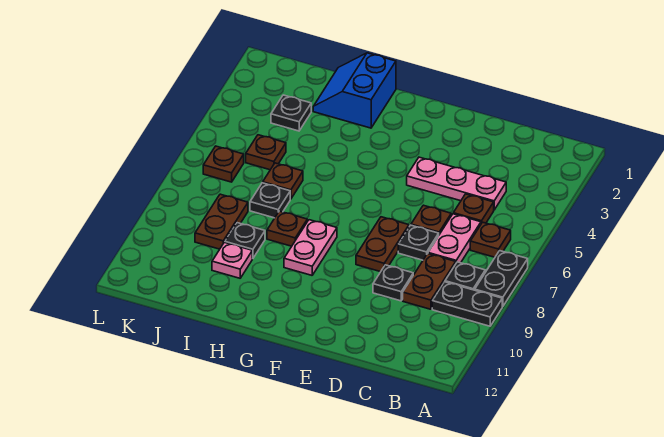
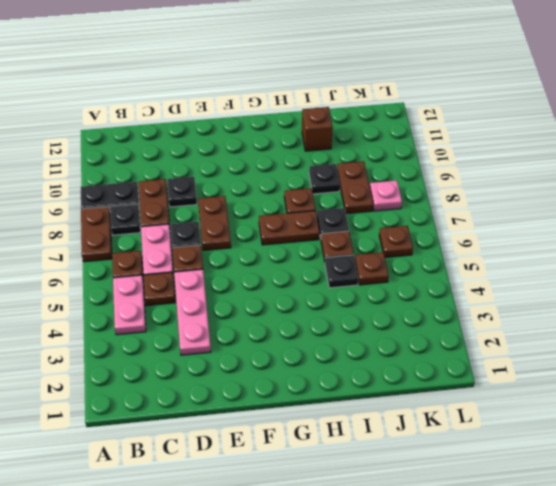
black 1x2 plate [475,251,528,306] -> brown 1x2 plate [81,207,112,262]
pink 1x3 plate [407,157,506,210] -> pink 1x3 plate turned to [174,269,211,355]
none -> brown 1x2 plate [259,211,320,245]
pink 1x2 plate [284,220,337,275] -> pink 1x2 plate moved to [113,275,146,335]
blue 2x2 slope [313,53,396,128] -> none
pink 1x1 plate [212,242,252,278] -> pink 1x1 plate moved to [370,180,402,211]
none -> brown 1x1 brick [302,107,333,151]
black 1x1 plate [271,95,311,131] -> black 1x1 plate moved to [325,255,358,288]

